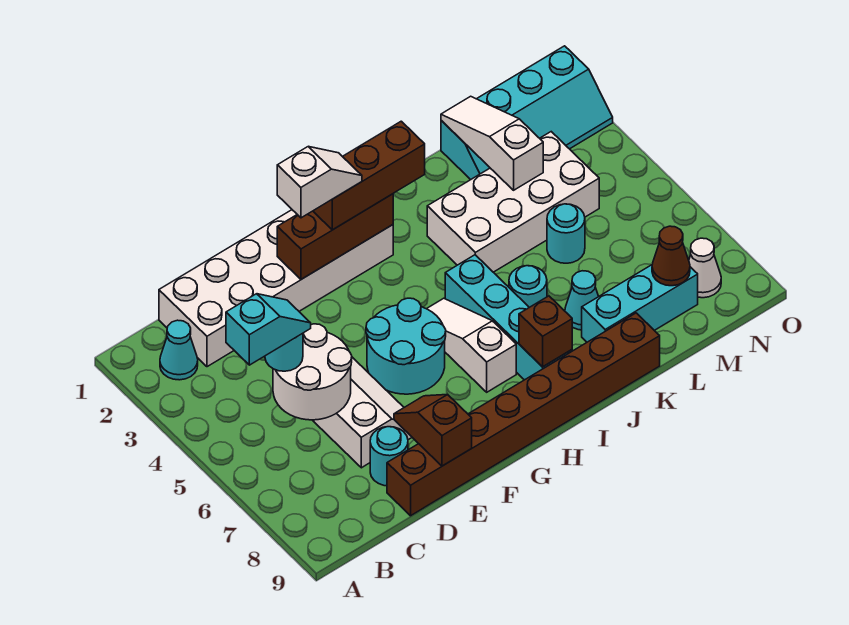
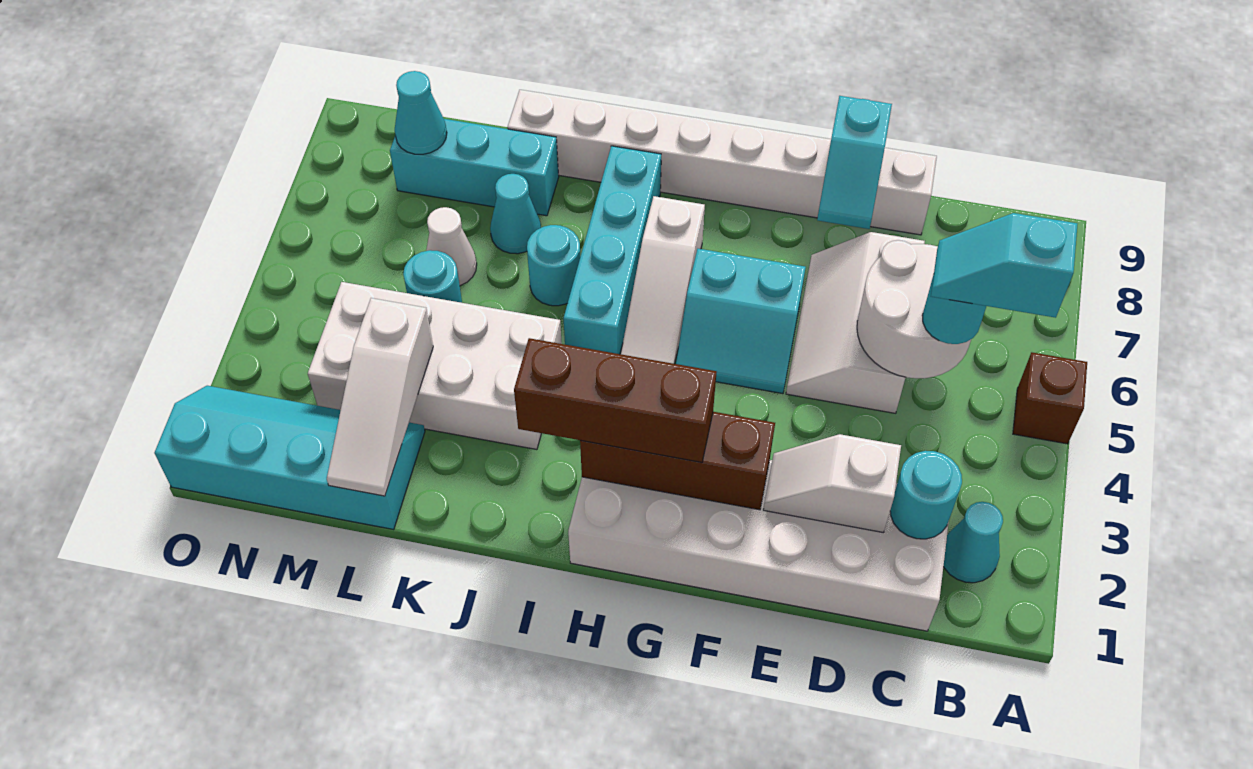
cyan 1x1 round brick [370,427,408,486] -> cyan 1x1 round brick moved to [890,451,962,539]
brown 1x8 brick [387,313,660,516] -> white 1x8 brick [507,90,937,235]
brown 1x2 slope [394,395,472,466] -> cyan 1x2 slope [817,96,892,229]
white 1x2 slope [277,147,362,218] -> white 1x2 slope moved to [763,434,901,533]
cyan 2x2 round brick [366,298,446,394] -> cyan 2x2 slope [676,249,806,394]
brown 1x1 brick [519,296,572,367] -> brown 1x1 brick moved to [1013,352,1087,444]
brown 1x1 cone [652,226,690,286] -> cyan 1x1 cone [395,71,447,154]
white 1x1 cone [689,238,721,298] -> white 1x1 cone moved to [426,207,477,286]

